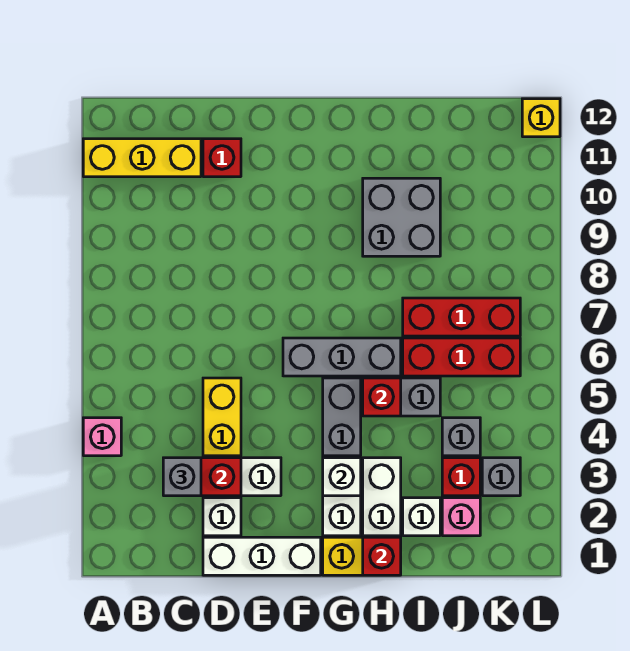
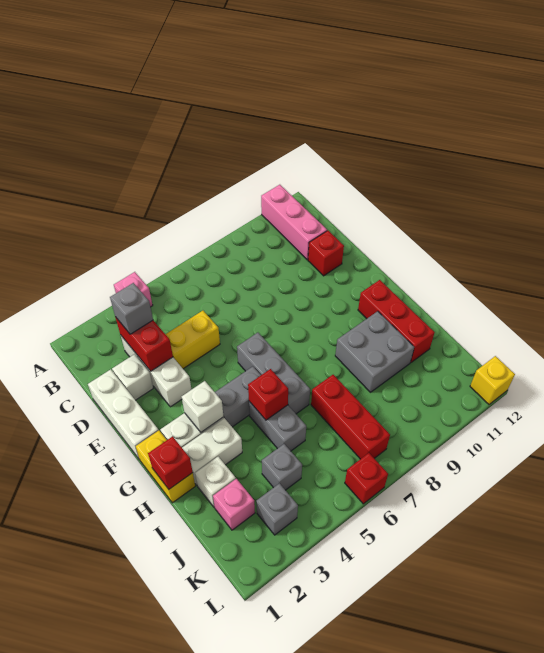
yellow 1x3 brick [83,139,201,177] -> pink 1x3 brick [261,185,327,260]
red 1x3 brick [403,338,520,376] -> red 1x3 brick moved to [358,280,435,362]
red 1x1 brick [442,458,480,496] -> red 1x1 brick moved to [345,453,388,504]

